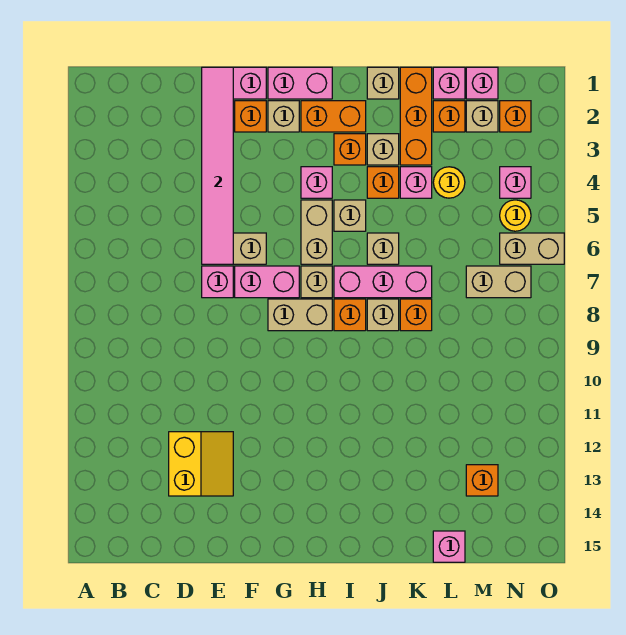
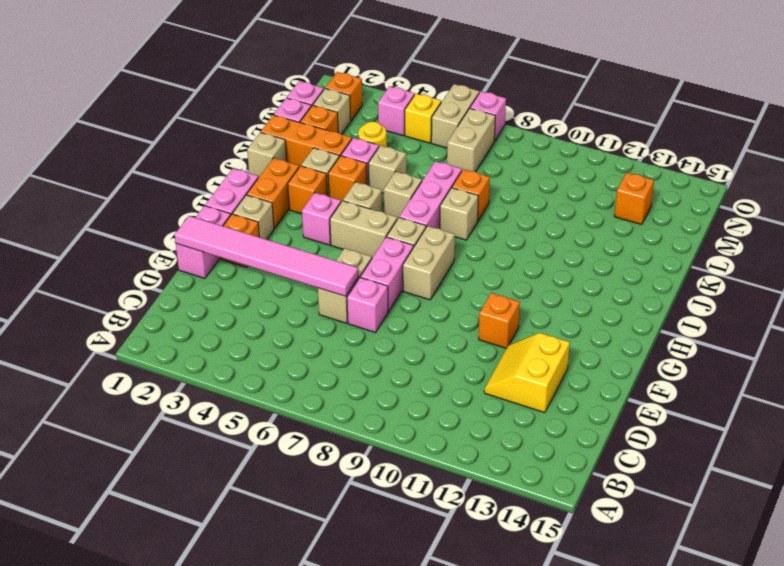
yellow 2x2 slope [169,432,233,496] -> yellow 2x2 slope turned to [484,333,570,413]
orange 1x1 brick [334,299,366,331] -> orange 1x1 brick moved to [479,293,520,348]
none -> tan 1x1 brick [368,146,406,194]
pink 1x1 brick [433,531,465,562] -> pink 1x1 brick moved to [470,91,506,141]
yellow 1x1 round brick [500,200,531,231] -> yellow 1x1 brick [405,94,441,143]

